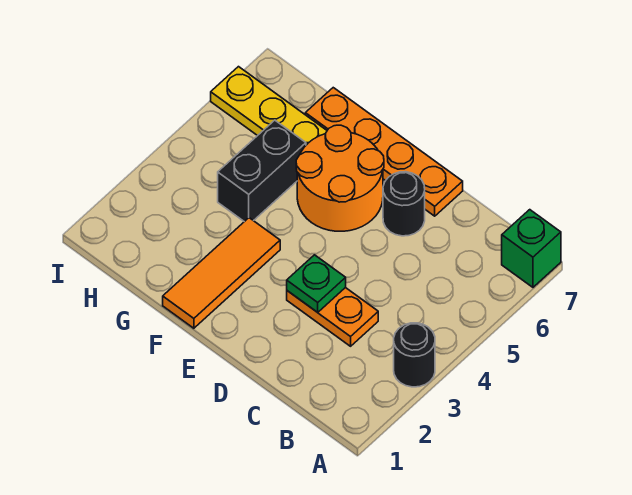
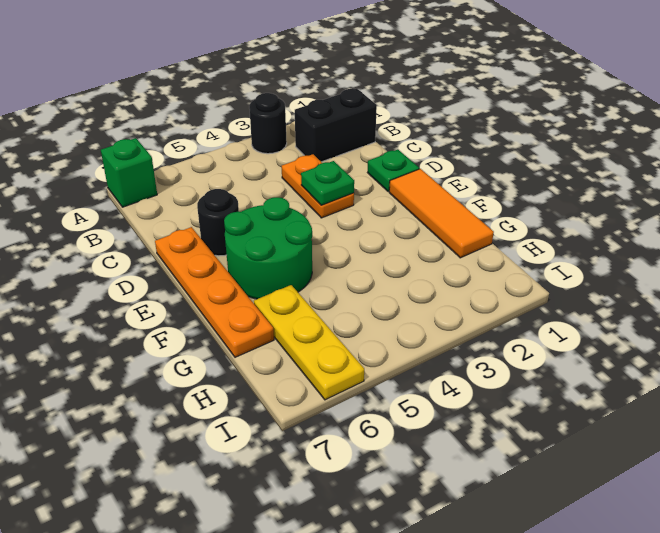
none -> green 1x1 plate [368,150,419,192]
orange 2x2 round brick [296,125,384,231] -> green 2x2 round brick [224,197,312,299]
orange 1x3 tile [163,218,280,328] -> orange 1x3 tile turned to [389,169,494,258]
black 1x2 brick [218,120,306,222] -> black 1x2 brick moved to [295,89,377,162]

